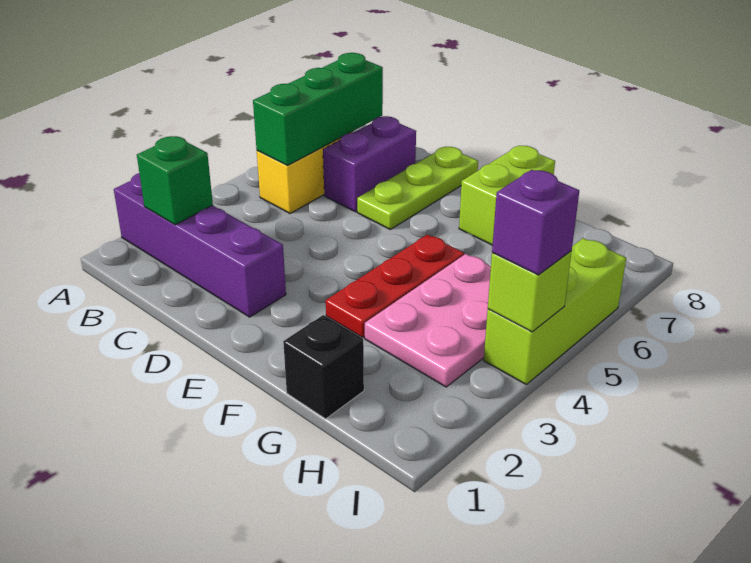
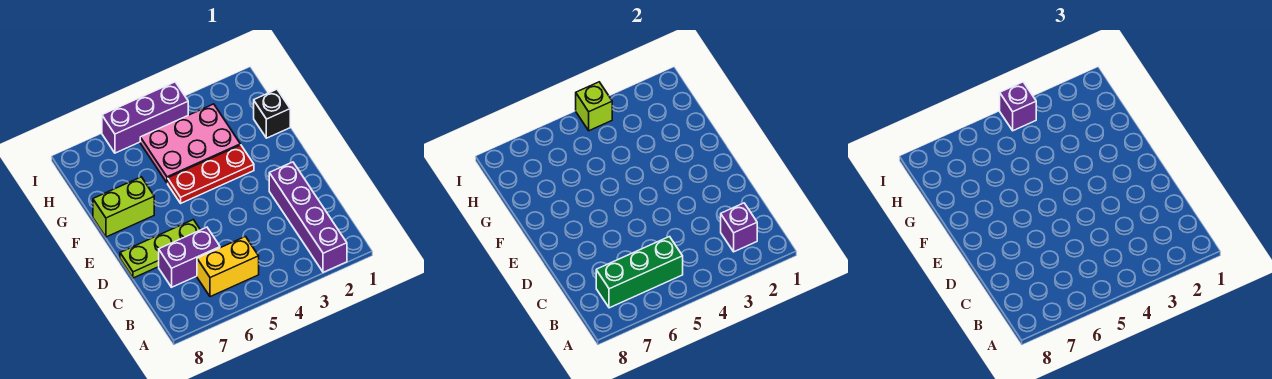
green 1x1 brick [137,136,213,225] -> purple 1x1 brick [721,203,757,252]
lime 1x3 brick [484,238,626,384] -> purple 1x3 brick [102,82,188,153]

